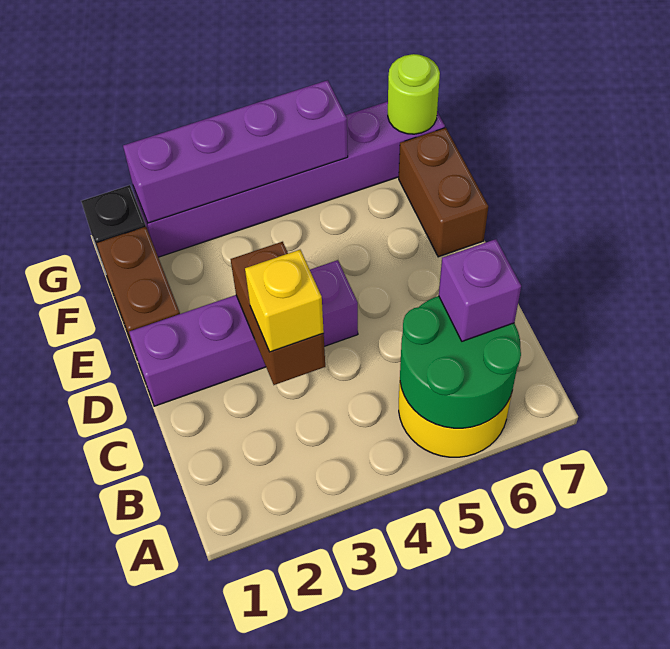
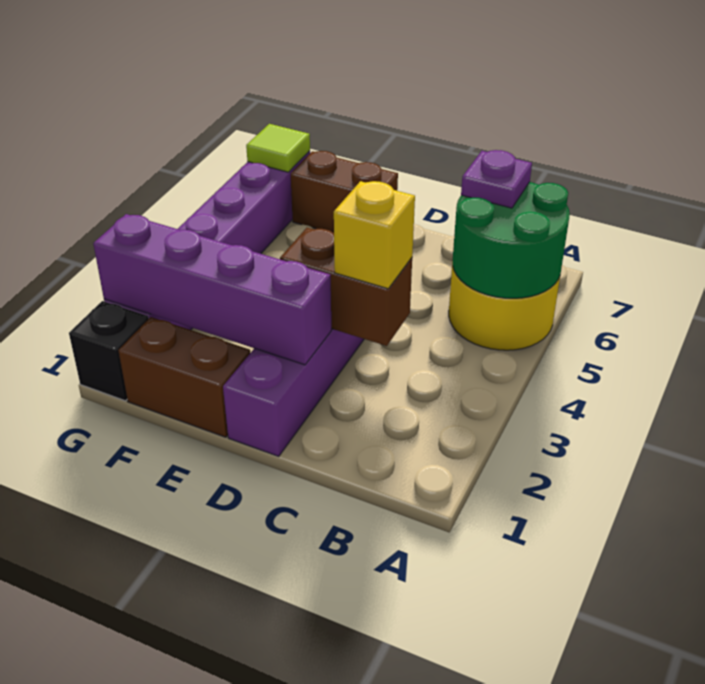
purple 1x1 brick [439,239,521,341] -> purple 1x1 plate [461,150,532,208]
purple 1x4 brick [123,80,348,223] -> purple 1x4 brick turned to [93,214,331,365]
lime 1x1 round brick [388,54,440,134] -> lime 1x1 tile [246,124,310,172]

